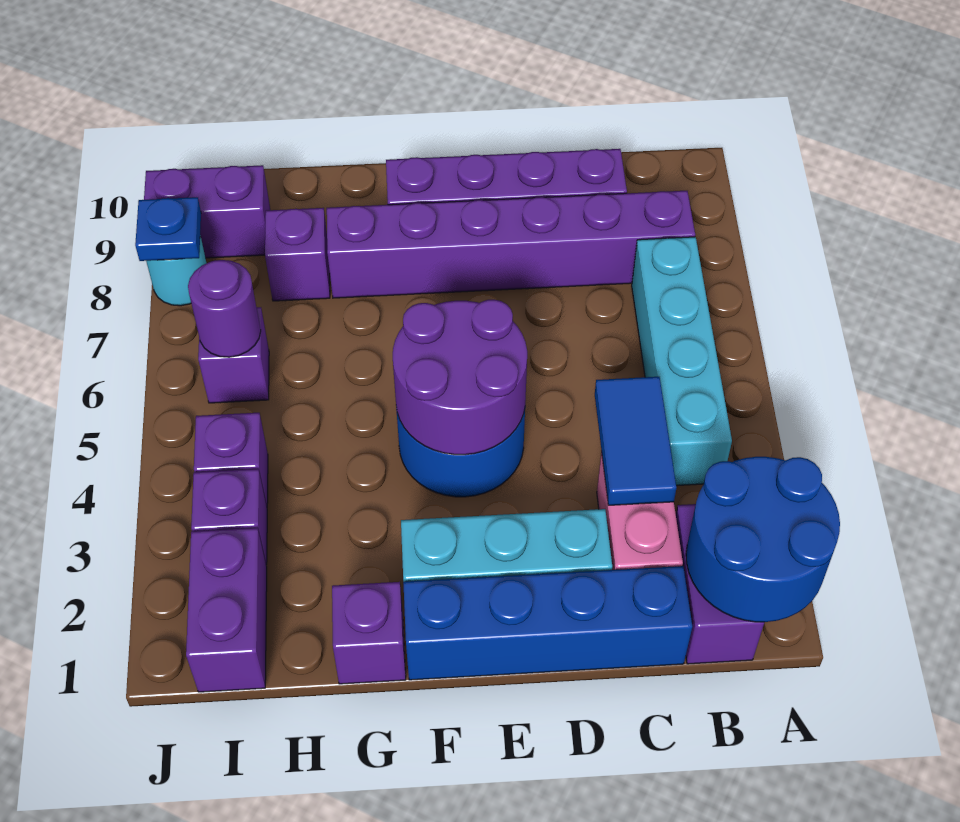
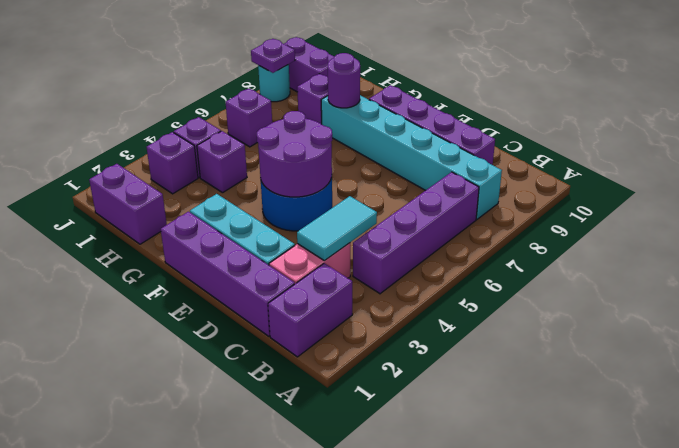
blue 2x2 round brick [686,457,840,622] -> none
cyan 1x4 brick [632,237,732,486] -> purple 1x4 brick [353,172,479,294]
purple 1x6 brick [327,191,695,298] -> cyan 1x6 brick [321,95,502,219]
blue 1x4 brick [403,566,692,680] -> purple 1x4 brick [161,212,295,336]
blue 1x2 tile [595,377,676,505] -> cyan 1x2 tile [297,196,377,260]
purple 1x1 brick [332,582,406,684] -> purple 1x1 brick moved to [197,131,247,193]
purple 1x2 brick [186,528,267,692] -> purple 1x2 brick turned to [89,164,167,244]
purple 1x1 round brick [188,260,261,357] -> purple 1x1 round brick moved to [328,53,360,108]
blue 1x1 plate [135,197,201,261] -> purple 1x1 plate [251,39,295,73]

